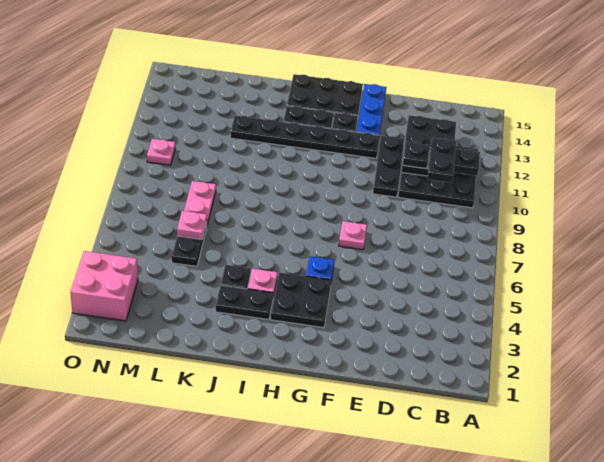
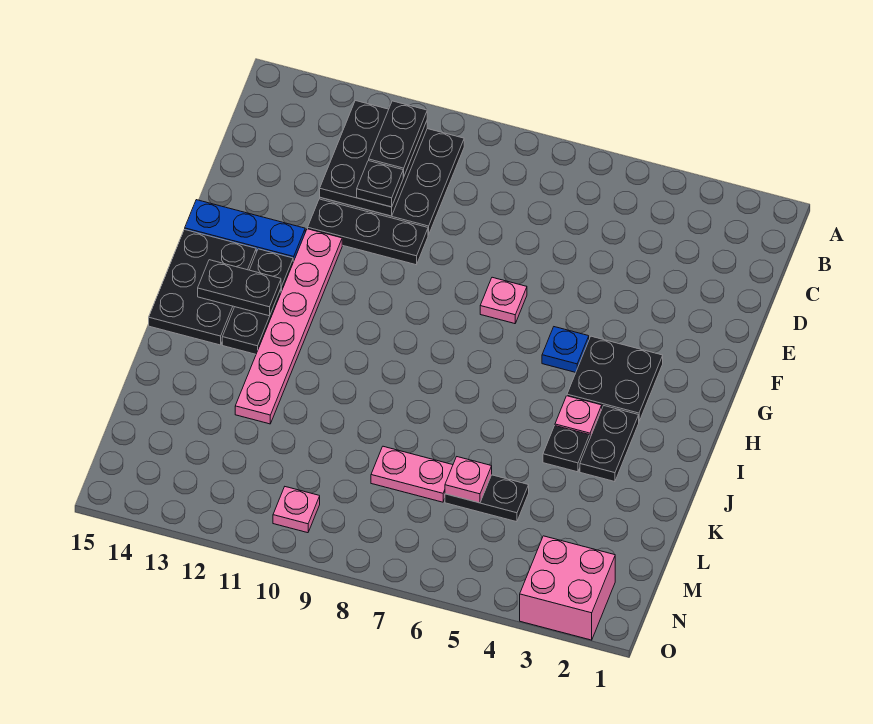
black 1x2 plate [427,138,456,183] -> black 1x2 plate moved to [198,260,281,316]
black 2x3 plate [401,115,456,176] -> black 2x3 plate turned to [320,101,427,216]
black 1x6 plate [230,115,380,158] -> pink 1x6 plate [235,229,342,424]

